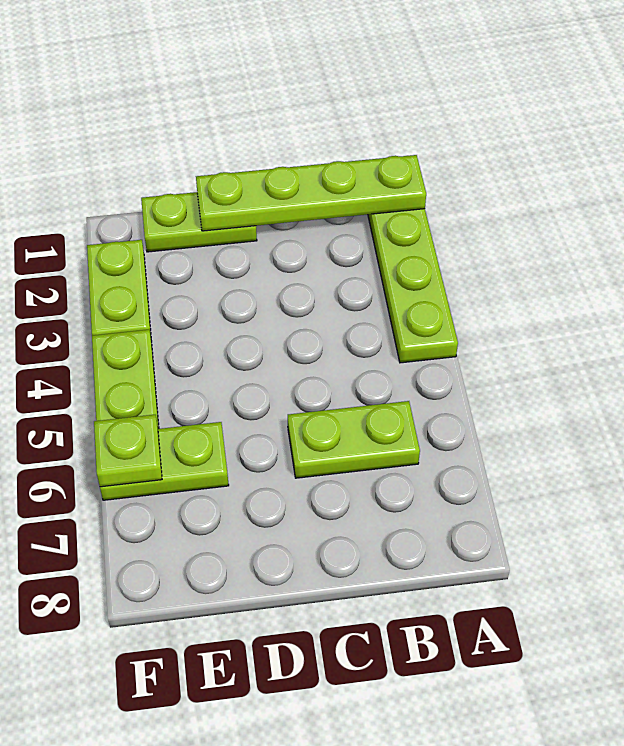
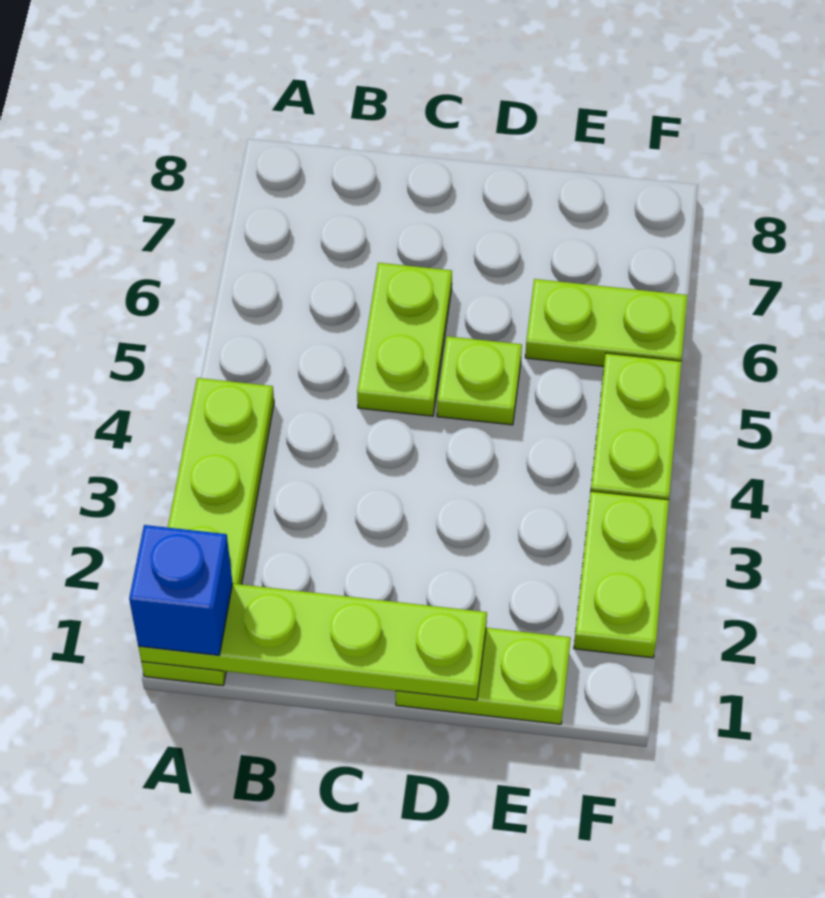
none -> blue 1x1 brick [129,525,233,655]
lime 1x2 plate [288,401,420,478] -> lime 1x2 plate turned to [357,263,452,416]
lime 1x1 plate [94,415,162,487] -> lime 1x1 plate moved to [437,336,522,425]

